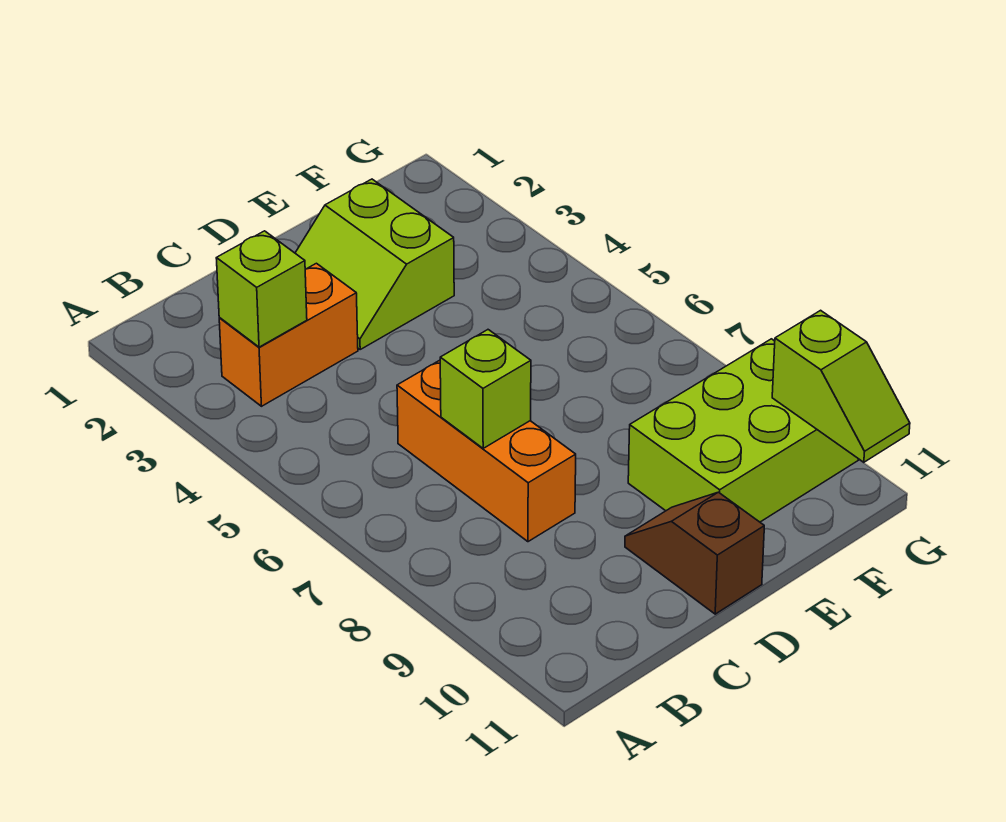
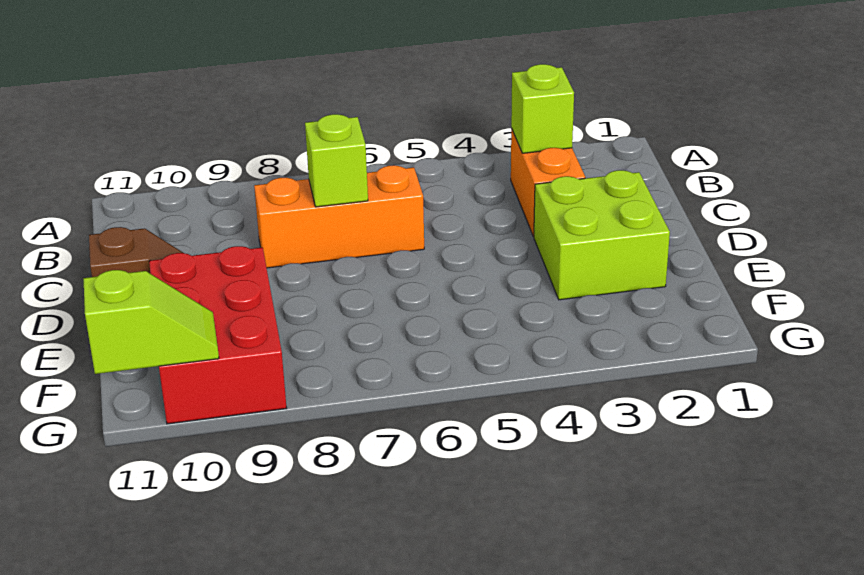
lime 2x2 slope [295,179,454,349] -> lime 2x2 brick [534,170,670,300]
lime 2x3 brick [628,339,858,522] -> red 2x3 brick [149,246,287,424]
lime 1x2 slope [772,310,910,462] -> lime 1x2 slope turned to [83,270,219,374]

